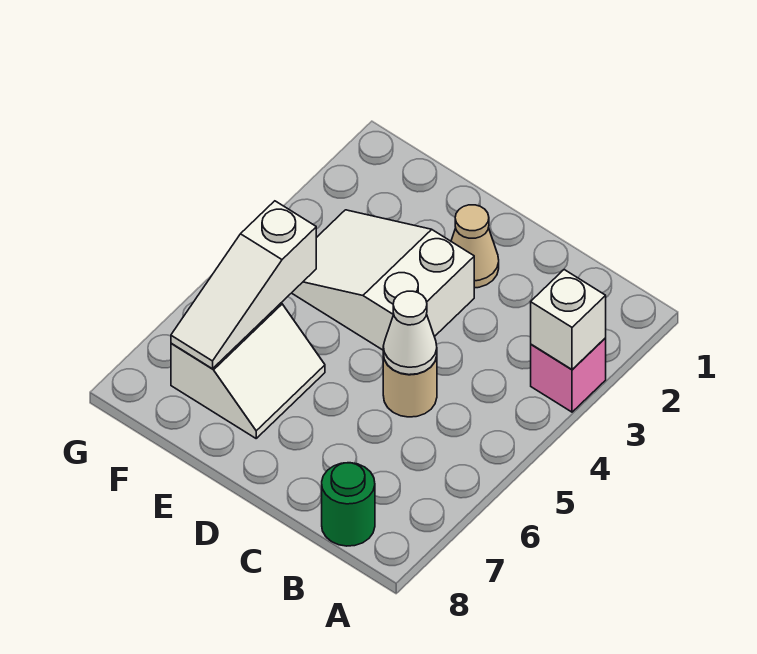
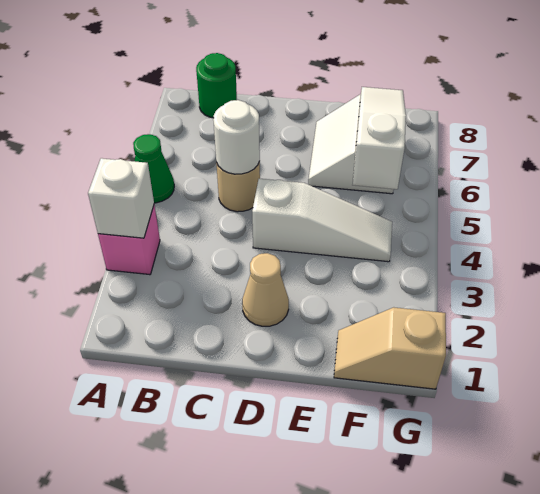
none -> green 1x1 cone [133,134,174,203]
white 1x1 cone [383,291,437,375] -> white 1x1 round brick [213,100,260,174]
white 2x3 slope [292,210,474,350] -> white 1x3 slope [252,179,392,262]
none -> tan 1x2 slope [334,307,446,389]

